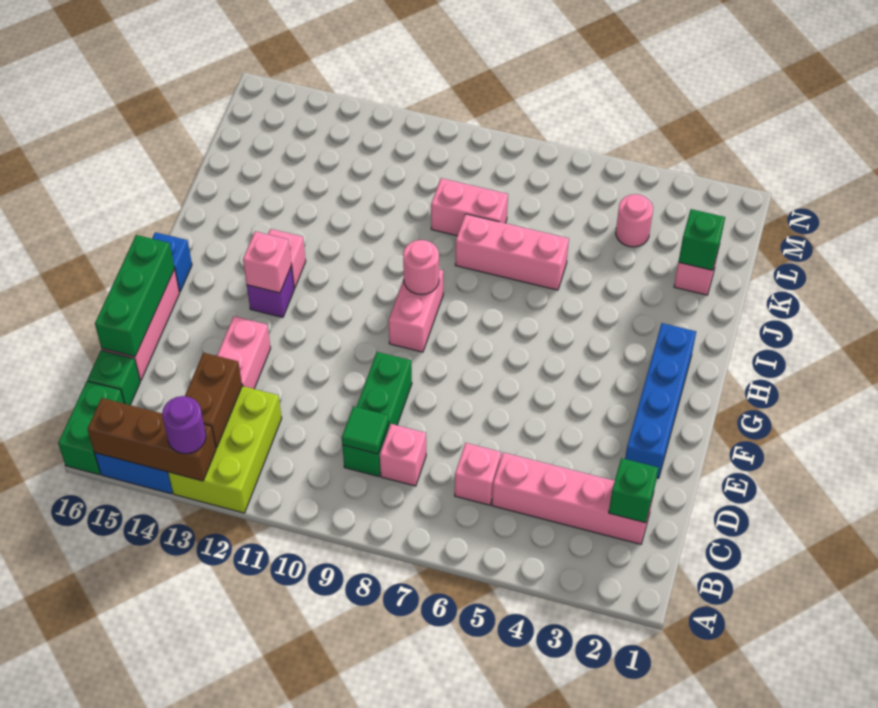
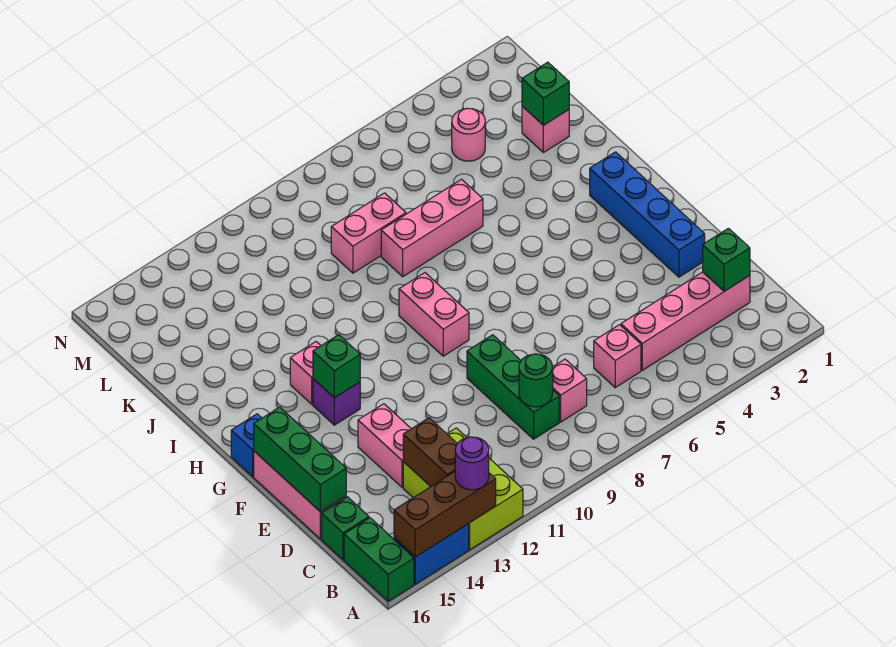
green 1x1 tile [342,406,389,454] -> green 1x1 round brick [519,354,553,407]
pink 1x1 brick [243,231,291,293] -> green 1x1 brick [313,335,360,398]
pink 1x1 round brick [403,240,439,295] -> none

